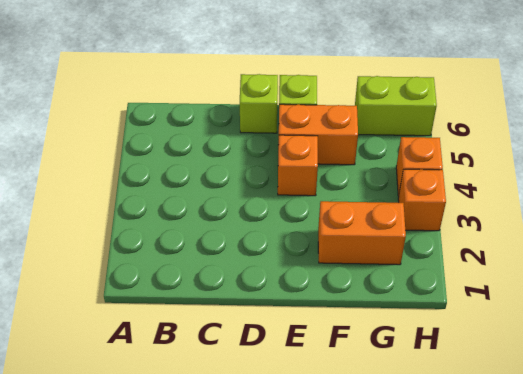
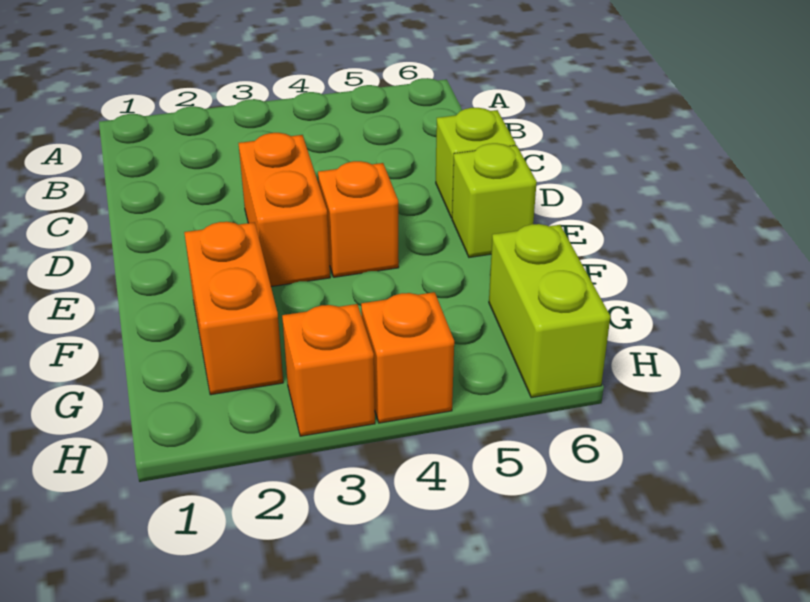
orange 1x2 brick [278,104,358,165] -> orange 1x2 brick moved to [239,133,330,287]

